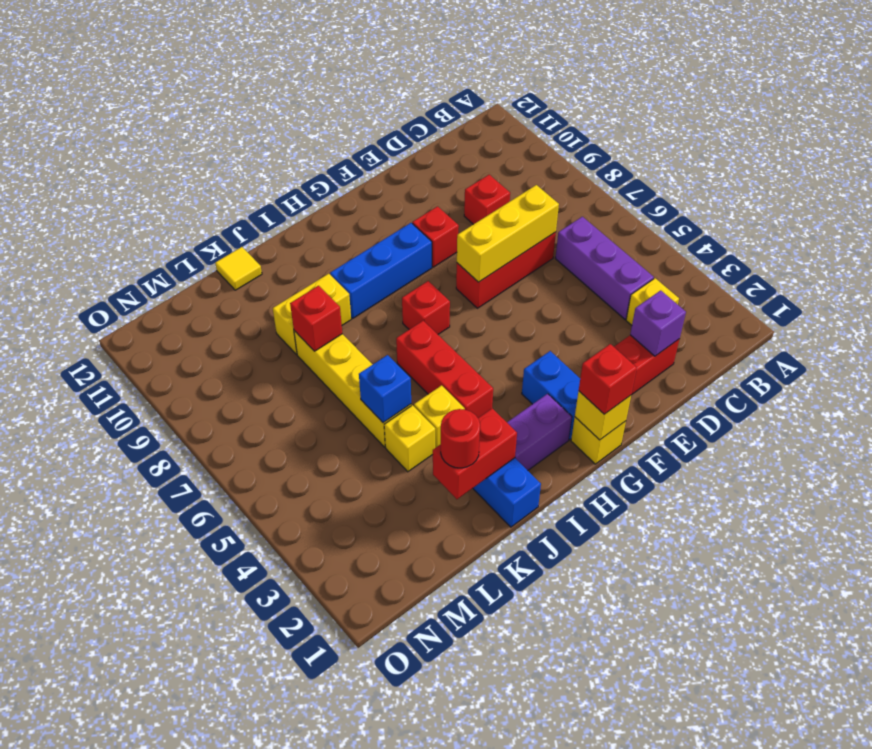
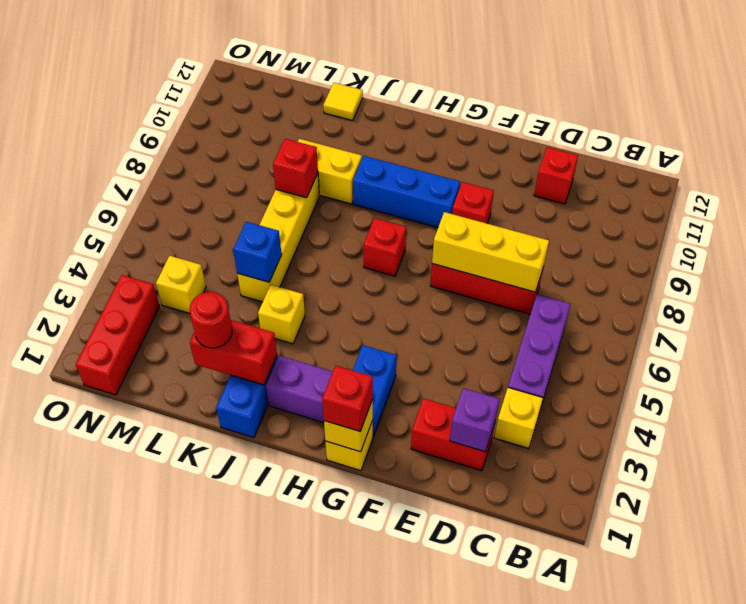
red 1x1 brick [464,175,510,224] -> red 1x1 brick moved to [534,147,578,204]
red 1x3 brick [396,321,493,418] -> red 1x3 brick moved to [76,275,160,395]
yellow 1x1 brick [384,405,435,472] -> yellow 1x1 brick moved to [156,256,206,313]

